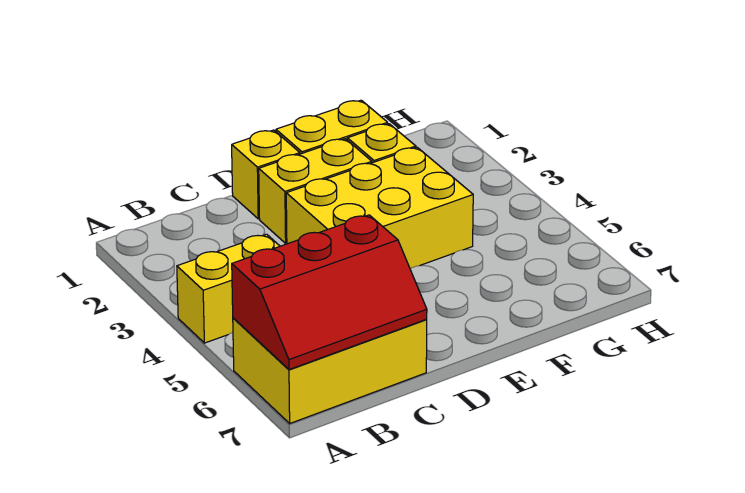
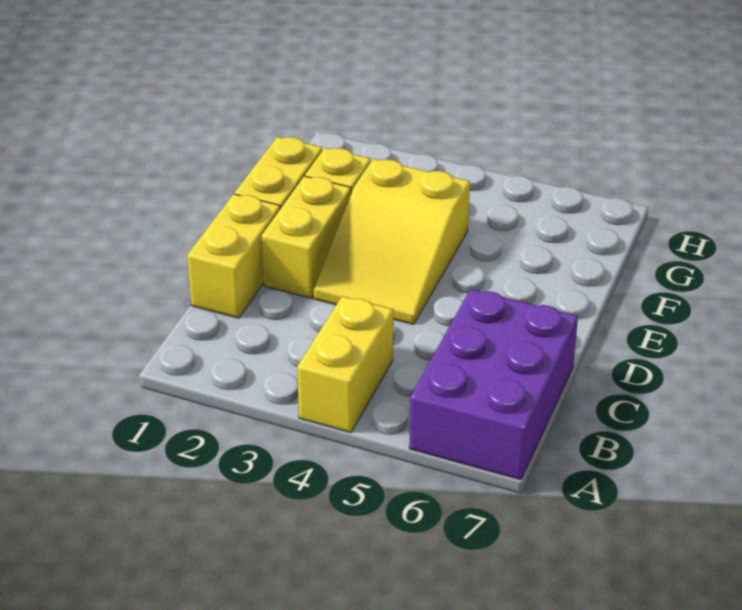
yellow 2x3 brick [233,318,427,423] -> purple 2x3 brick [409,289,578,480]
red 2x3 slope [232,215,427,370] -> none
yellow 1x1 brick [232,130,300,219] -> yellow 1x2 brick [187,194,280,318]
yellow 2x3 brick [286,147,473,269] -> yellow 2x3 slope [314,159,470,324]

